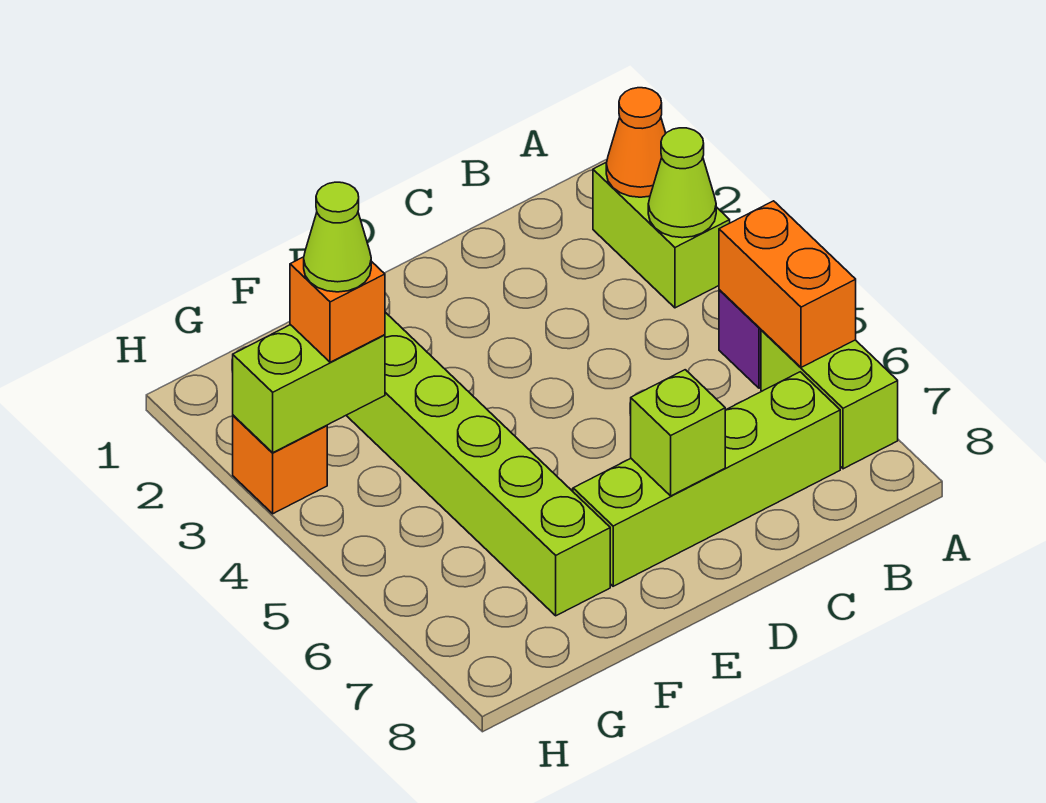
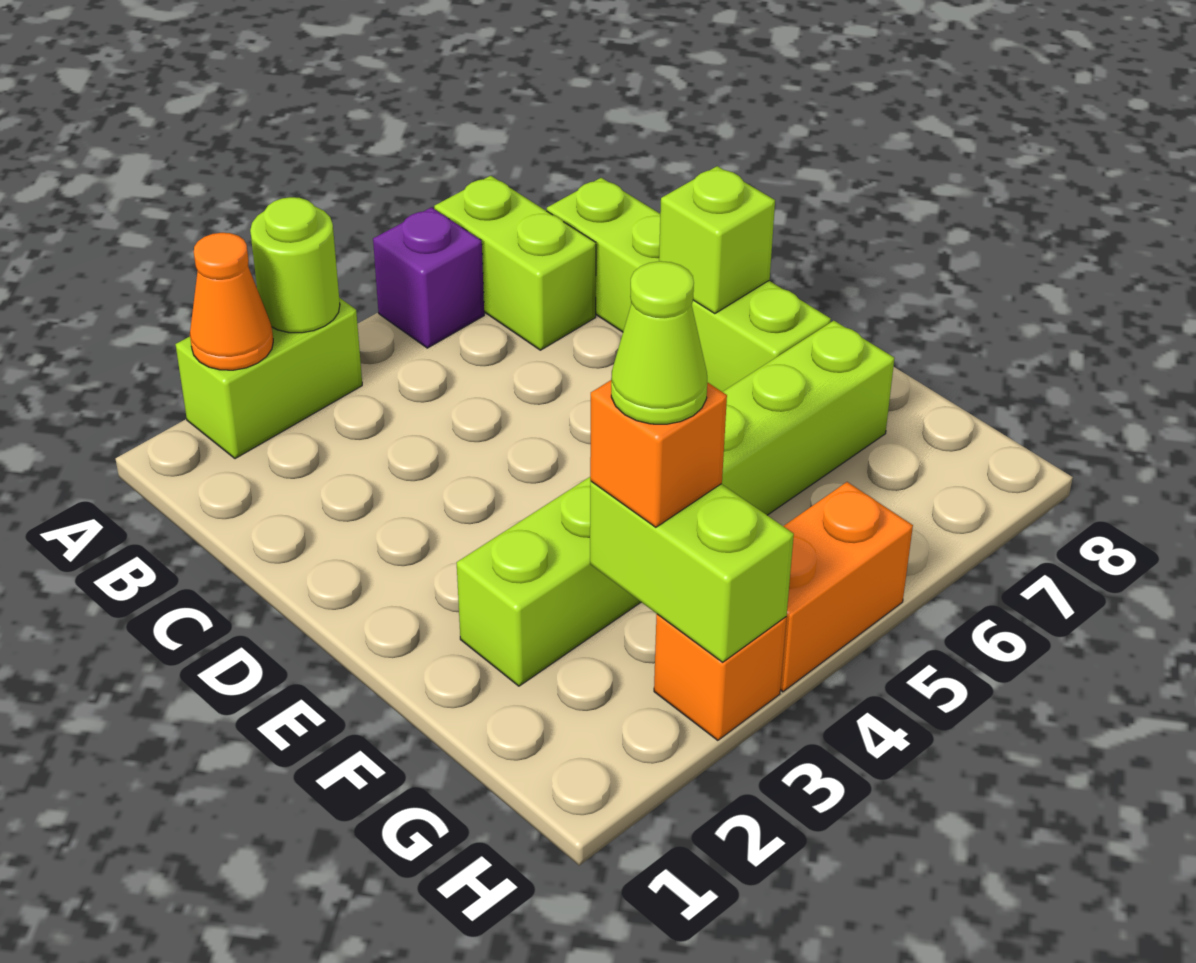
lime 1x1 cone [648,128,716,238] -> lime 1x1 round brick [250,197,340,333]
orange 1x2 brick [719,201,856,367] -> orange 1x2 brick moved to [780,482,913,692]
lime 1x2 brick [761,330,898,469] -> lime 1x2 brick turned to [434,176,596,350]

